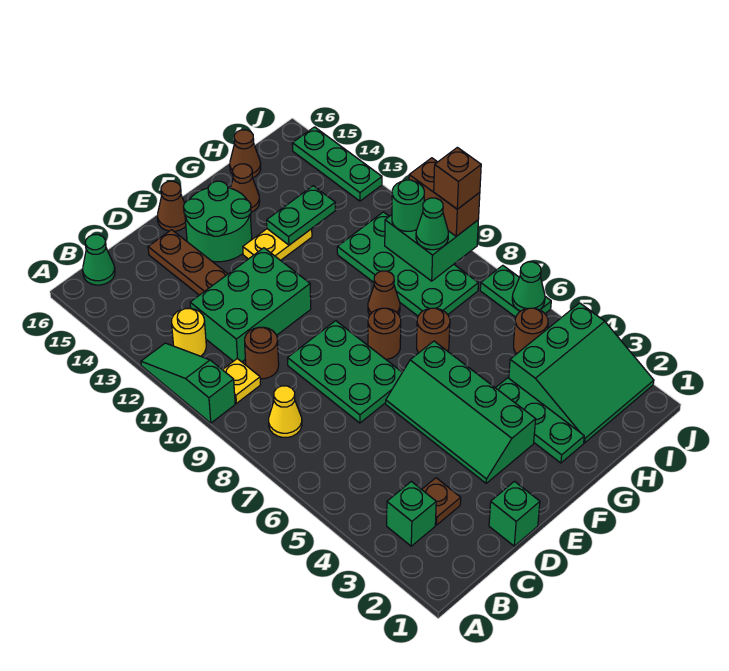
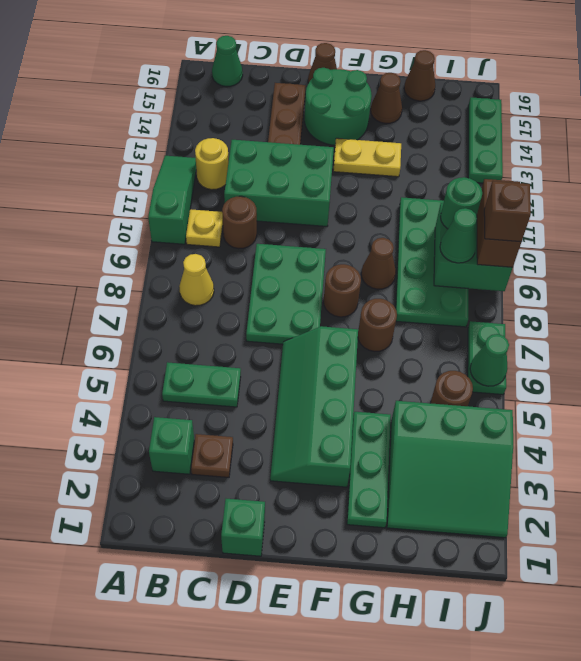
green 1x2 plate [267,186,335,245] -> green 1x2 plate moved to [162,362,241,407]

